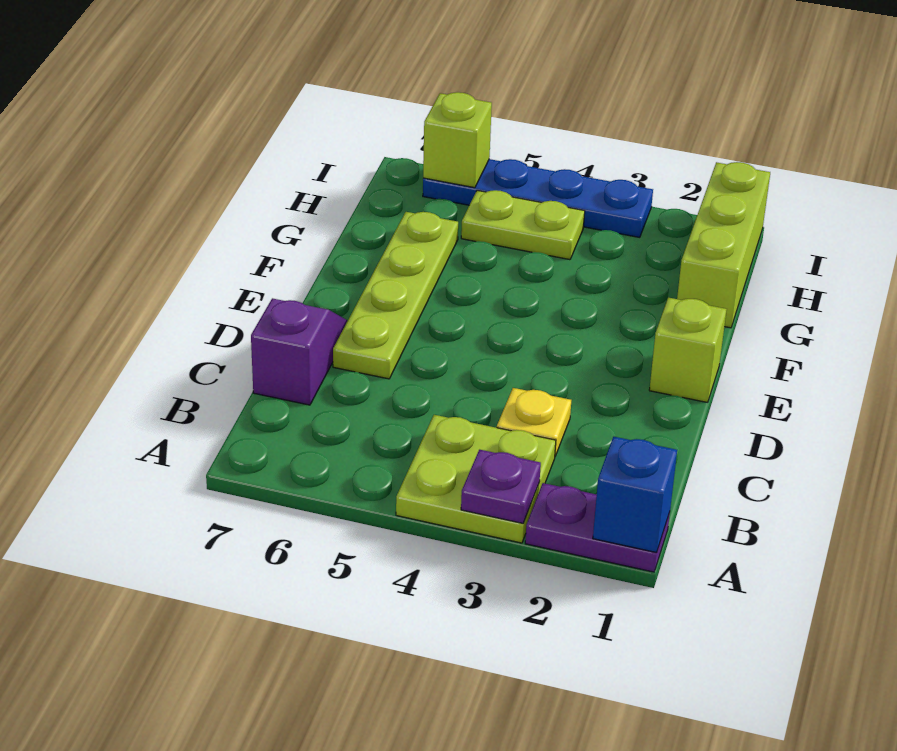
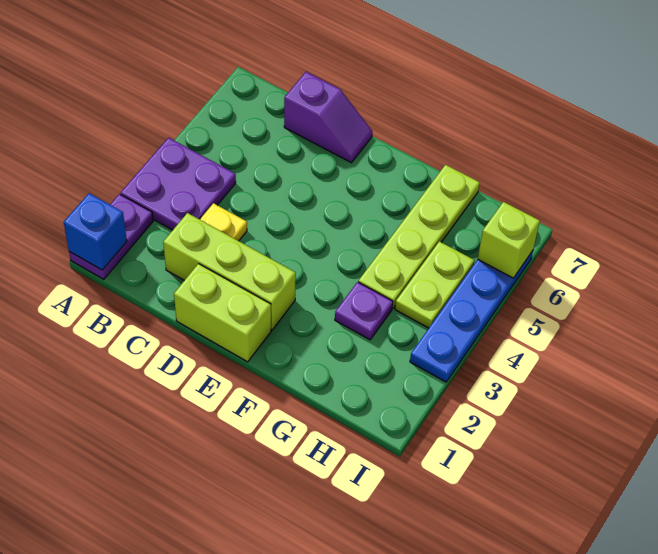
lime 2x2 plate [396,415,556,543] -> purple 2x2 plate [121,138,236,230]
purple 1x1 plate [461,450,541,523] -> purple 1x1 plate moved to [335,282,393,340]
lime 1x4 plate [333,212,458,379] -> lime 1x4 plate turned to [359,165,480,308]
lime 1x1 brick [649,298,727,402] -> lime 1x2 brick [174,264,271,362]
lime 1x3 brick [677,162,770,328] -> lime 1x3 brick moved to [163,213,296,330]

